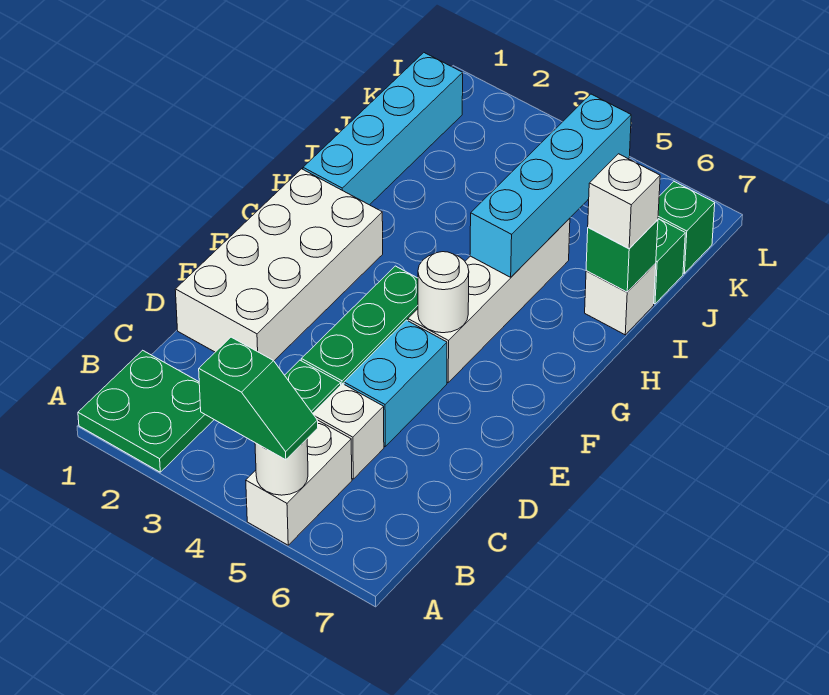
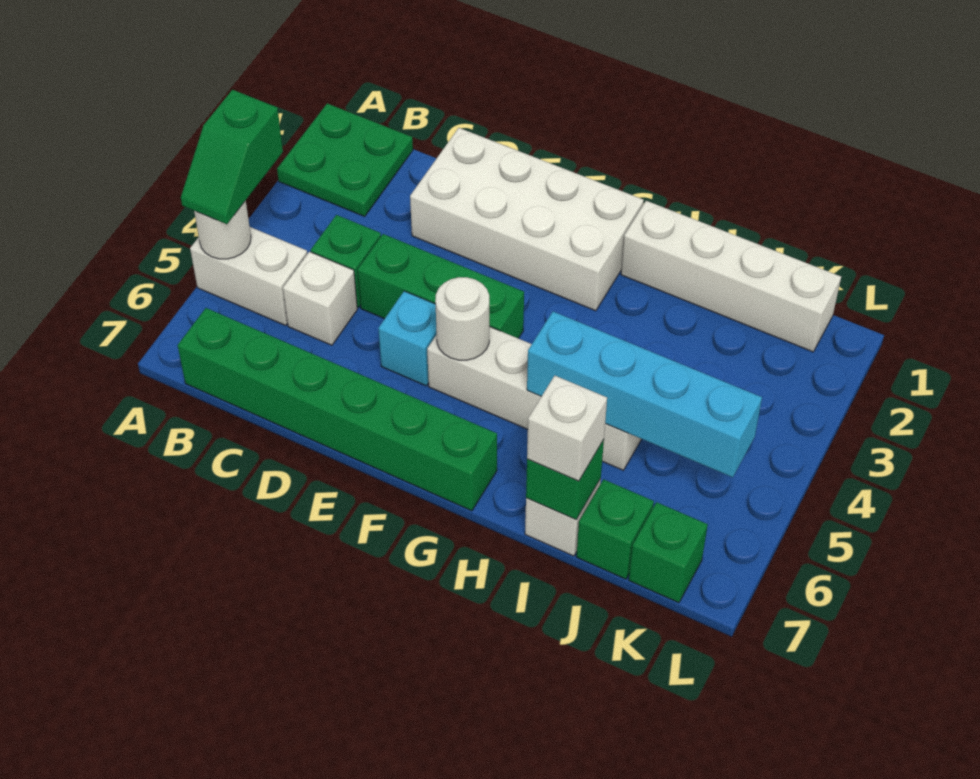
none -> green 1x6 brick [178,308,497,511]
cyan 1x2 brick [344,320,447,446] -> cyan 1x1 brick [378,291,437,386]
cyan 1x4 brick [303,53,463,205] -> white 1x4 brick [621,201,841,352]

